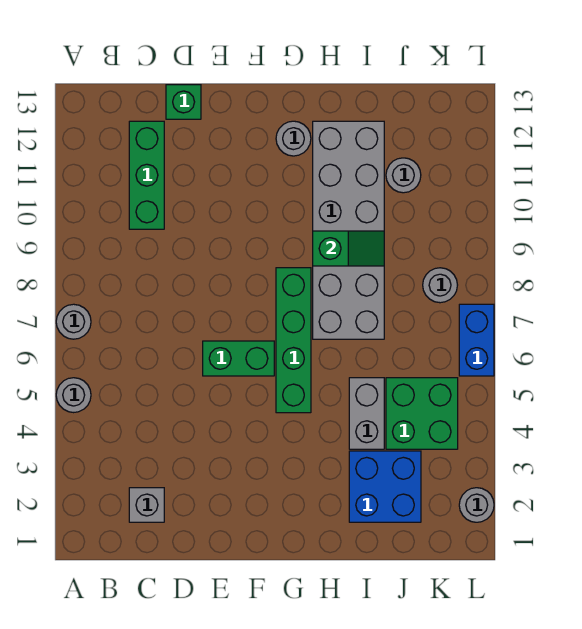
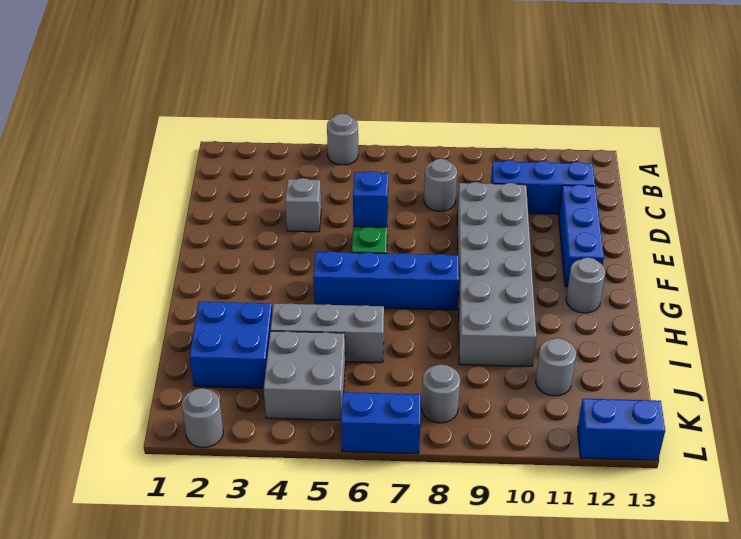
grey 1x1 round brick [56,304,91,339] -> grey 1x1 round brick moved to [424,159,457,211]
grey 1x1 brick [129,488,164,522] -> grey 1x1 brick moved to [285,178,321,232]
green 1x3 brick [129,121,164,229] -> blue 1x3 brick [491,160,595,214]
none -> blue 1x3 brick [559,184,604,287]
green 1x1 brick [166,85,201,119] -> none
none -> blue 1x1 brick [353,171,388,227]
green 1x4 brick [276,268,311,413] -> blue 1x4 brick [313,251,459,310]
grey 2x6 brick [313,121,384,339] -> grey 2x6 brick turned to [457,182,536,366]
green 1x2 slope [313,231,384,266] -> none
grey 1x2 brick [349,378,384,449] -> grey 1x3 brick [270,303,384,363]
green 2x2 brick [386,378,458,449] -> grey 2x2 brick [264,331,345,420]
none -> blue 1x2 brick [578,399,665,460]

